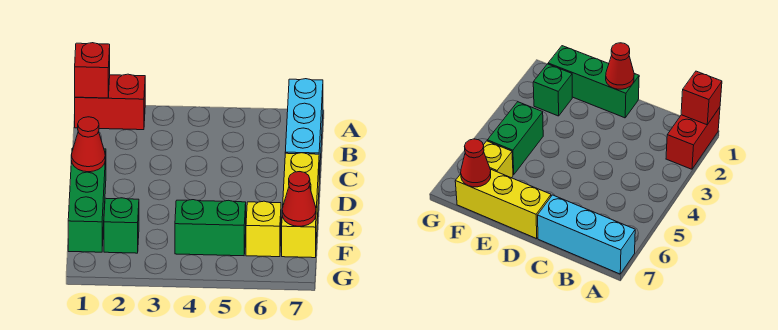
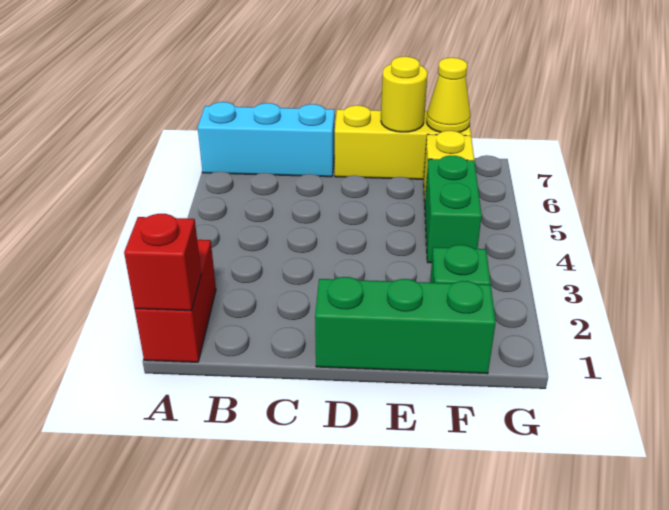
red 1x1 cone [71,117,105,172] -> none
none -> yellow 1x1 round brick [381,57,428,132]
red 1x1 cone [282,172,316,226] -> yellow 1x1 cone [426,58,470,132]

